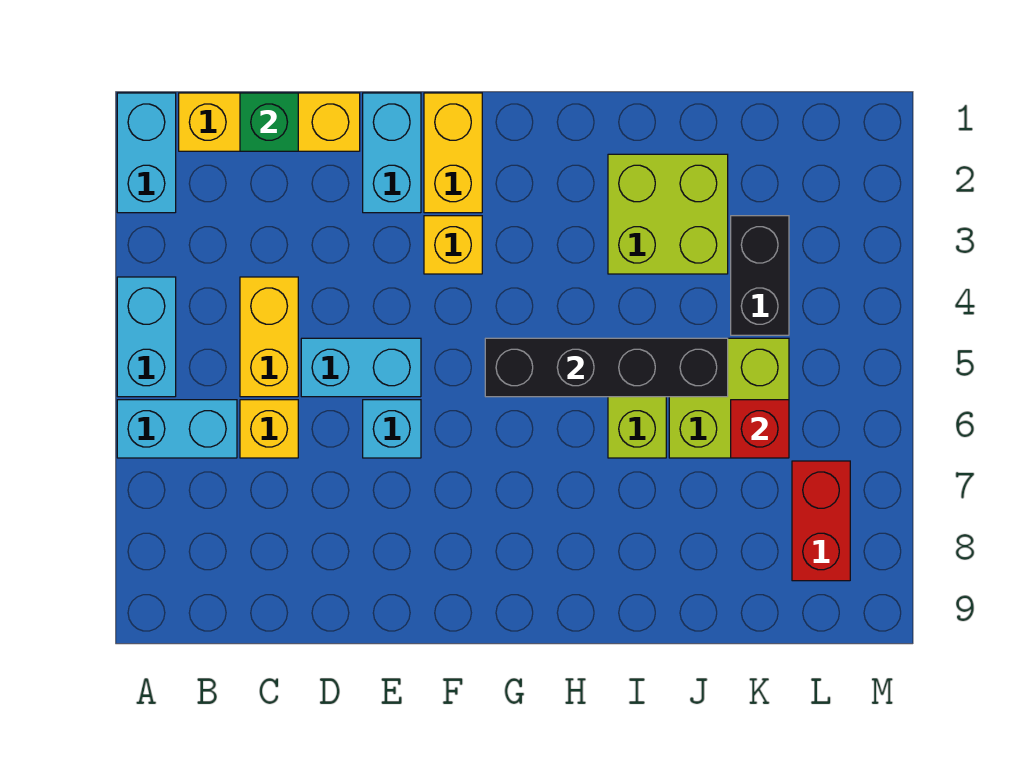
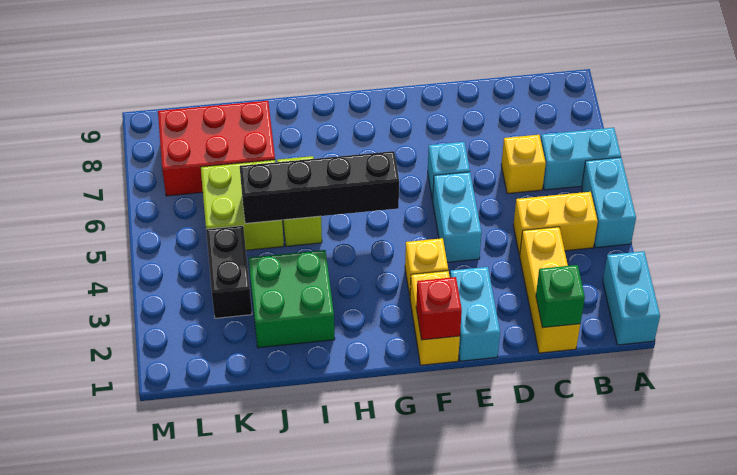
yellow 1x3 brick [179,93,360,151] -> yellow 1x3 brick turned to [520,227,580,353]
yellow 1x2 brick [240,277,298,397] -> yellow 1x2 brick turned to [513,192,598,255]
cyan 1x2 brick [301,338,421,397] -> cyan 1x2 brick turned to [433,172,482,262]
lime 2x2 brick [608,154,728,274] -> green 2x2 brick [249,250,335,348]
red 1x1 brick [731,400,789,458] -> red 1x1 brick moved to [416,277,462,340]
red 1x2 brick [792,461,850,581] -> red 2x3 brick [158,101,275,196]

